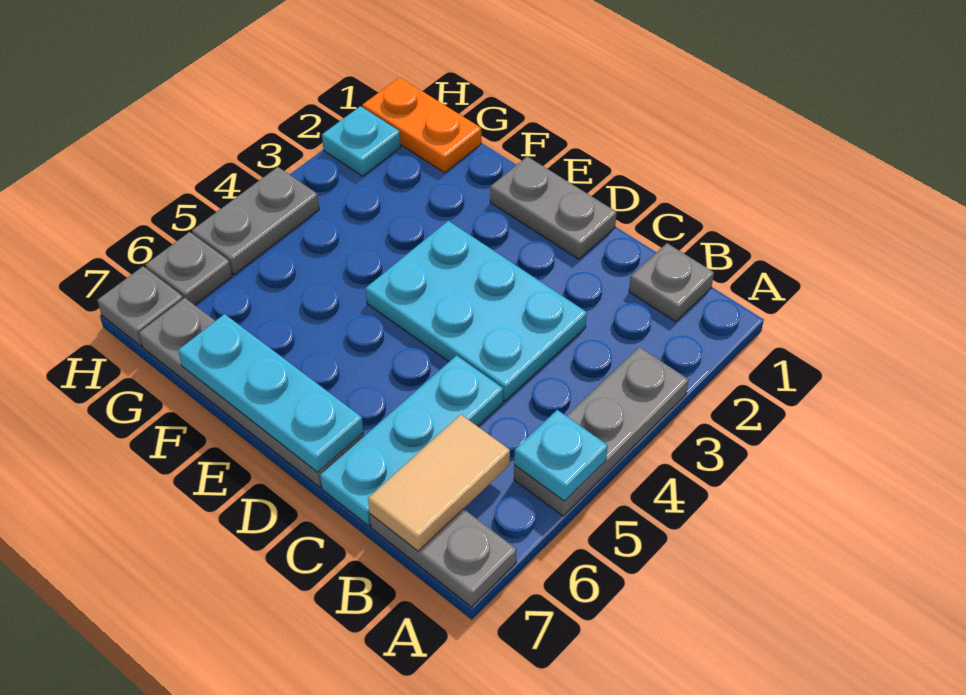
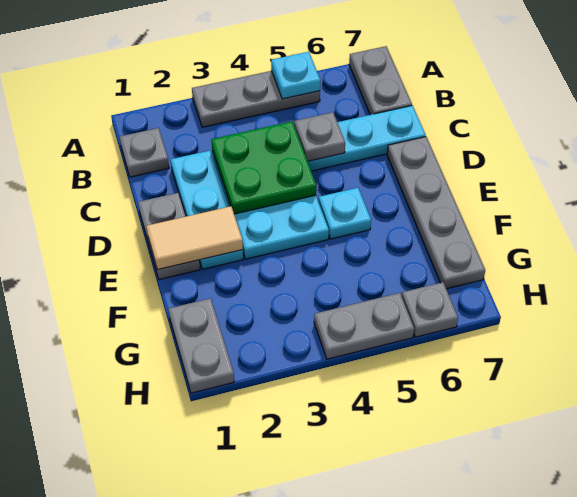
tan 1x2 tile [368,415,510,551] -> tan 1x2 tile moved to [146,206,243,270]
none -> green 2x2 plate [211,121,316,214]
cyan 1x3 plate [178,314,363,472] -> cyan 1x3 plate moved to [171,151,243,269]
orange 1x2 plate [362,77,481,173] -> grey 1x2 plate [168,298,234,393]
cyan 1x1 plate [322,106,401,176] -> cyan 1x1 plate moved to [319,188,371,239]
grey 1x1 plate [97,266,183,346] -> grey 1x1 plate moved to [294,112,345,161]

